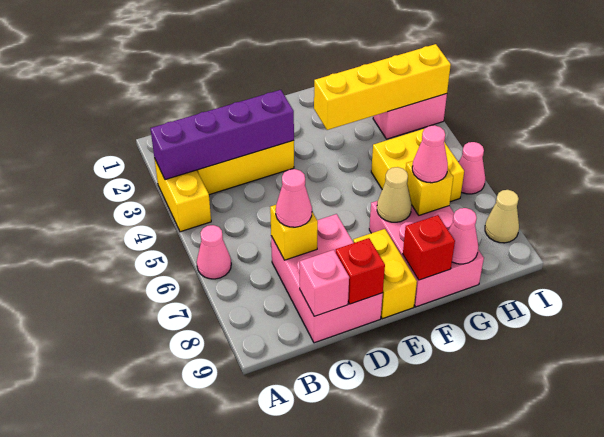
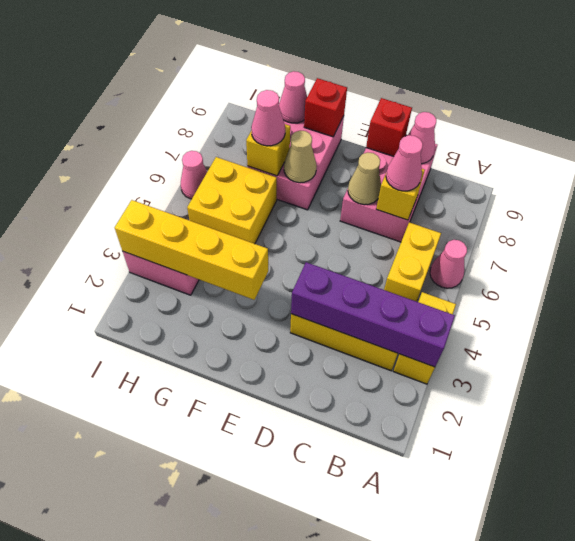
pink 1x1 brick [300,250,349,316] -> pink 1x1 cone [408,112,436,164]
yellow 1x2 brick [353,229,417,319] -> yellow 1x2 brick moved to [384,222,441,302]
tan 1x1 cone [485,190,519,243] -> tan 1x1 cone moved to [348,152,381,205]

